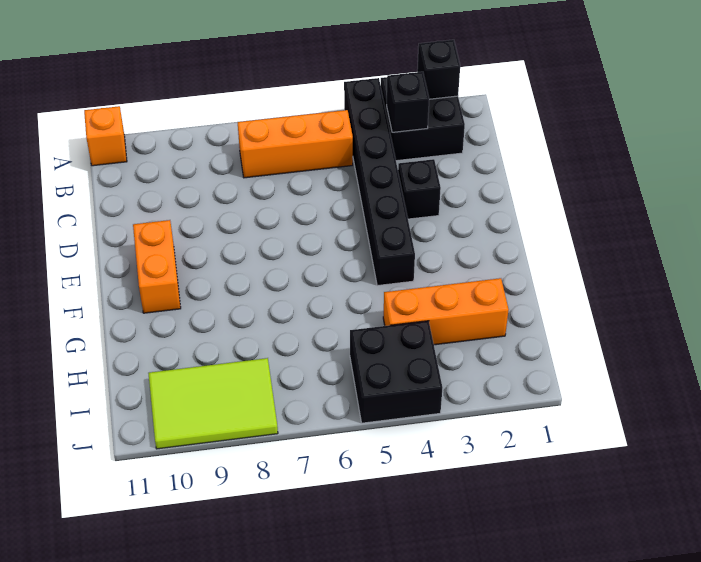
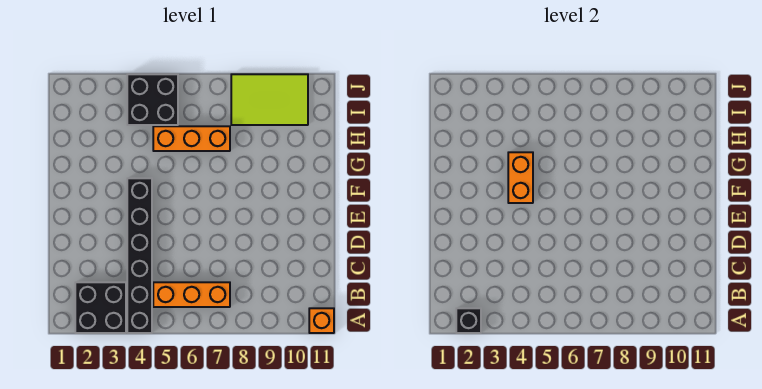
black 1x1 brick [387,72,429,132] -> none
black 1x1 brick [398,159,441,219] -> none
orange 1x2 brick [133,220,181,313] -> orange 1x2 brick moved to [508,152,533,203]
orange 1x3 brick [383,278,509,345] -> orange 1x3 brick moved to [153,126,230,151]

